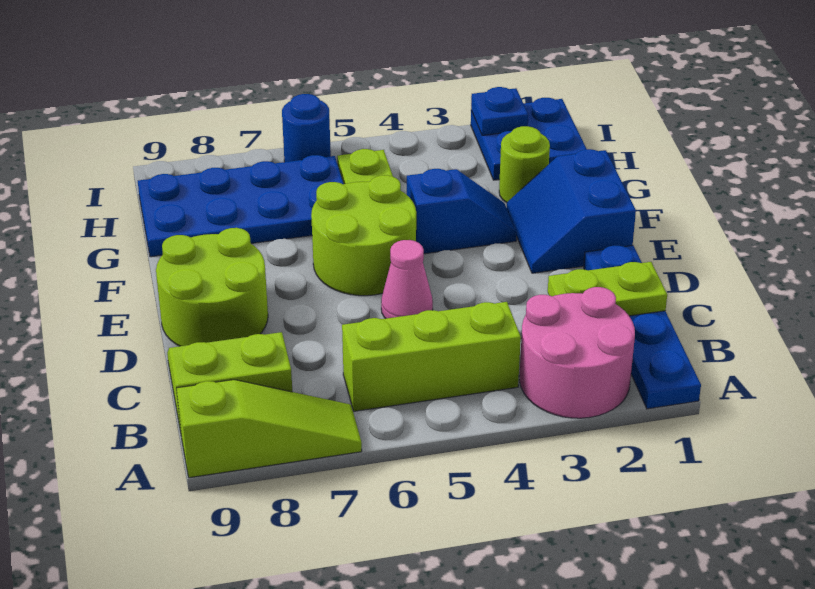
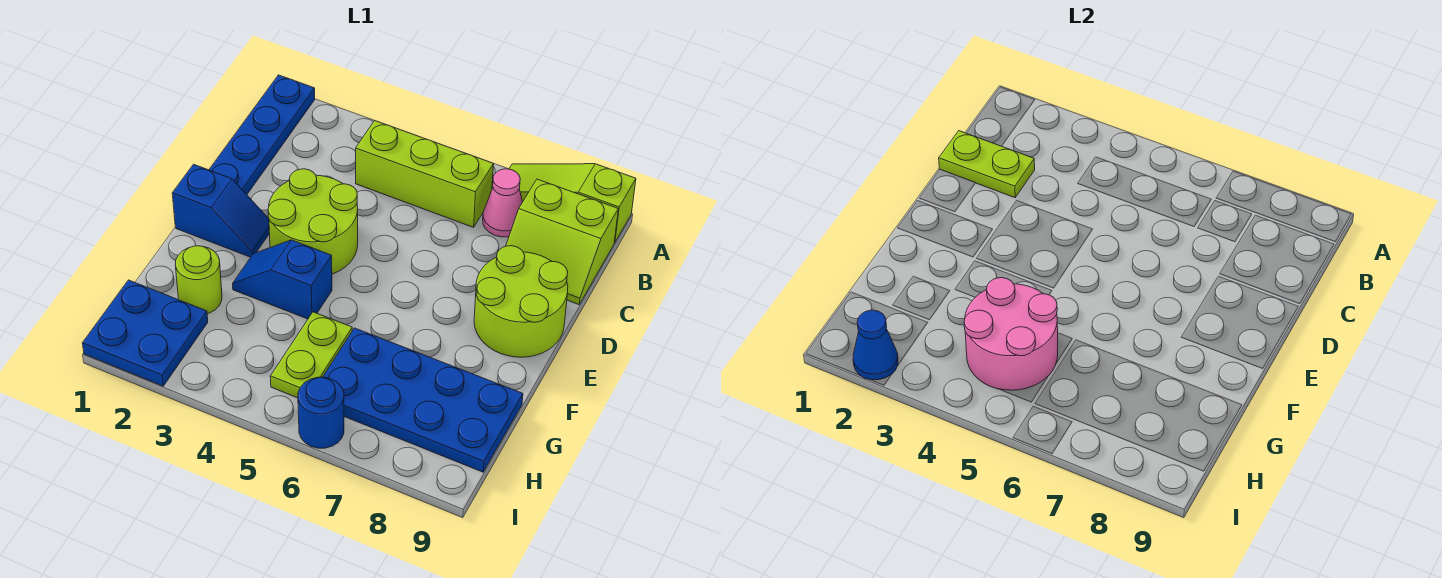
pink 2x2 round brick [519,287,635,418] -> pink 2x2 round brick moved to [964,278,1058,390]
pink 1x1 cone [381,240,433,319] -> pink 1x1 cone moved to [483,169,522,237]
blue 2x2 slope [507,149,636,273] -> blue 1x2 slope [172,164,270,257]
lime 2x2 round brick [311,175,416,296] -> lime 2x2 round brick moved to [268,169,358,274]
blue 1x1 plate [471,87,528,136] -> blue 1x1 cone [853,310,898,380]

